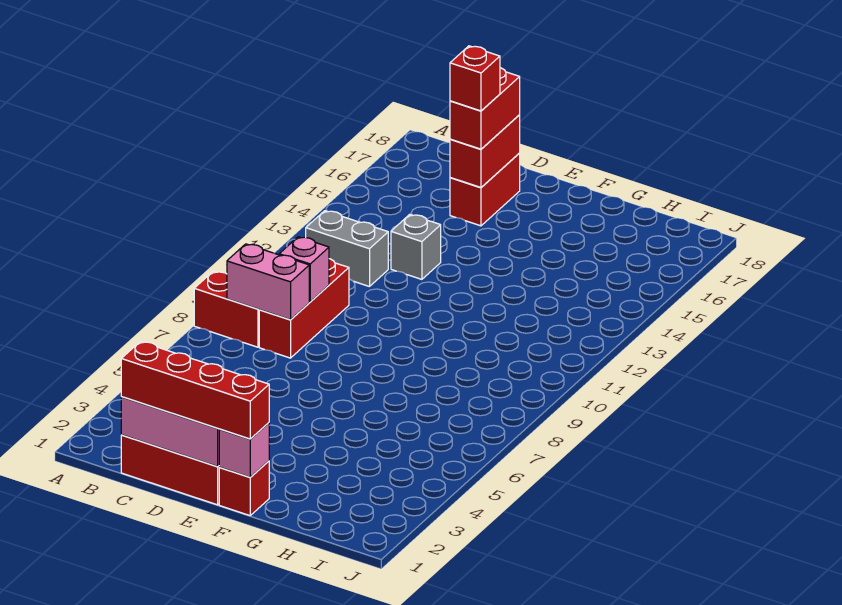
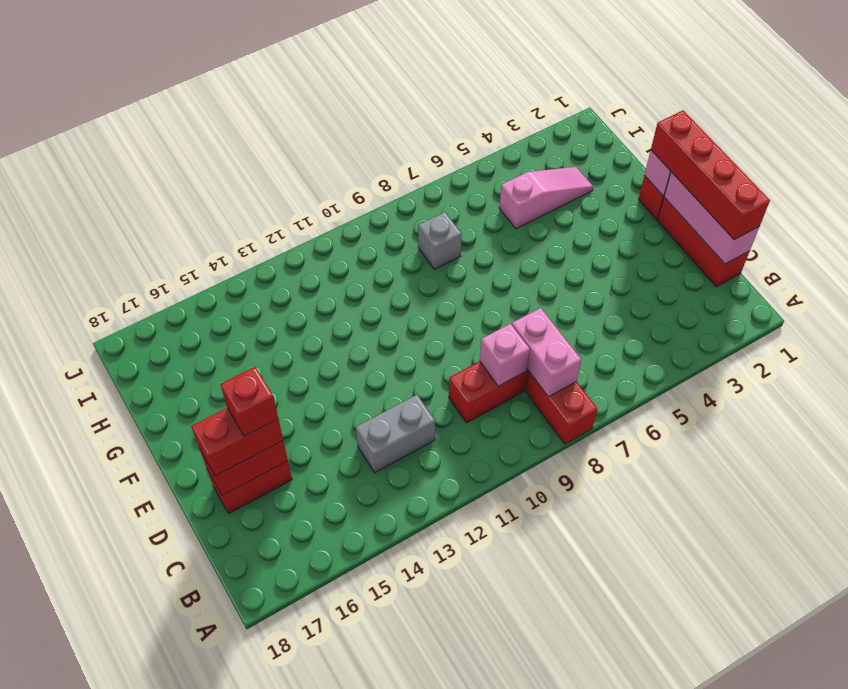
grey 1x2 brick [306,211,388,287] -> grey 1x2 brick turned to [356,395,435,473]
grey 1x1 brick [391,214,441,279] -> grey 1x1 brick moved to [418,212,462,269]
none -> pink 1x3 slope [499,167,593,229]

